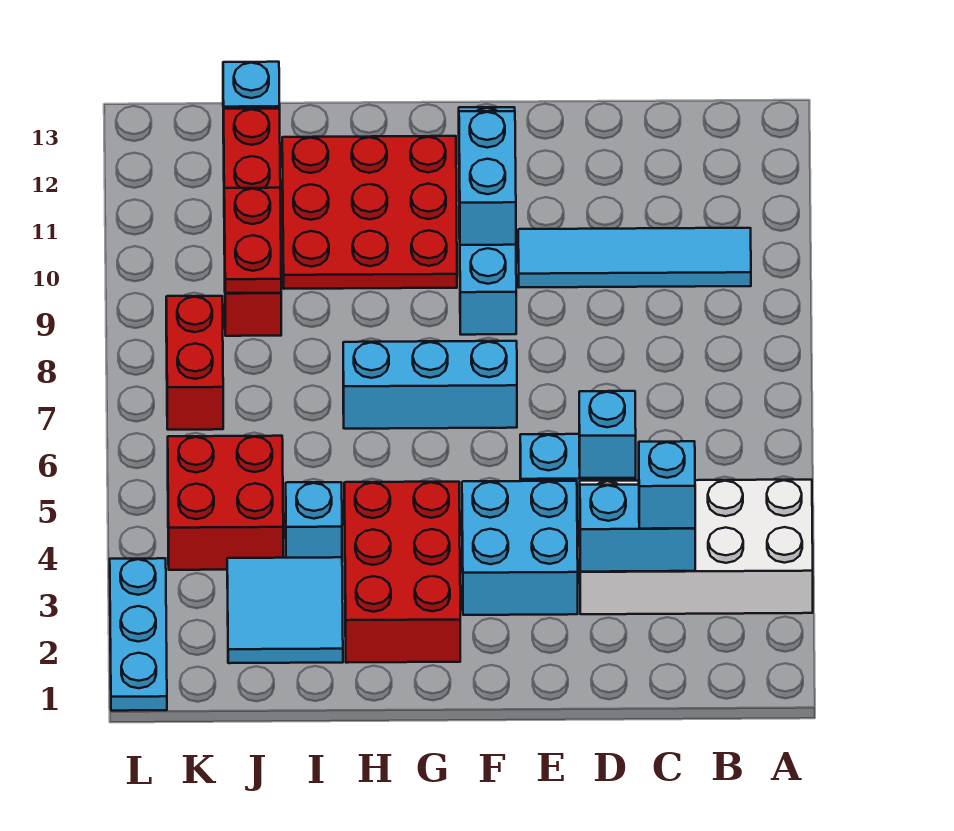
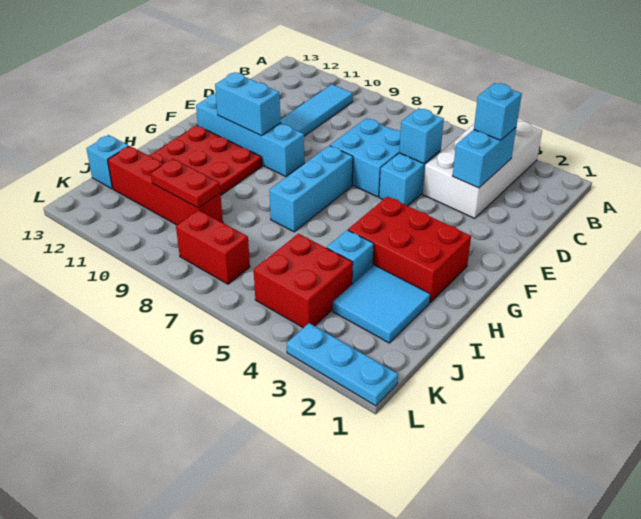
cyan 2x2 brick [462,481,578,615] -> cyan 2x2 brick moved to [330,118,401,197]

